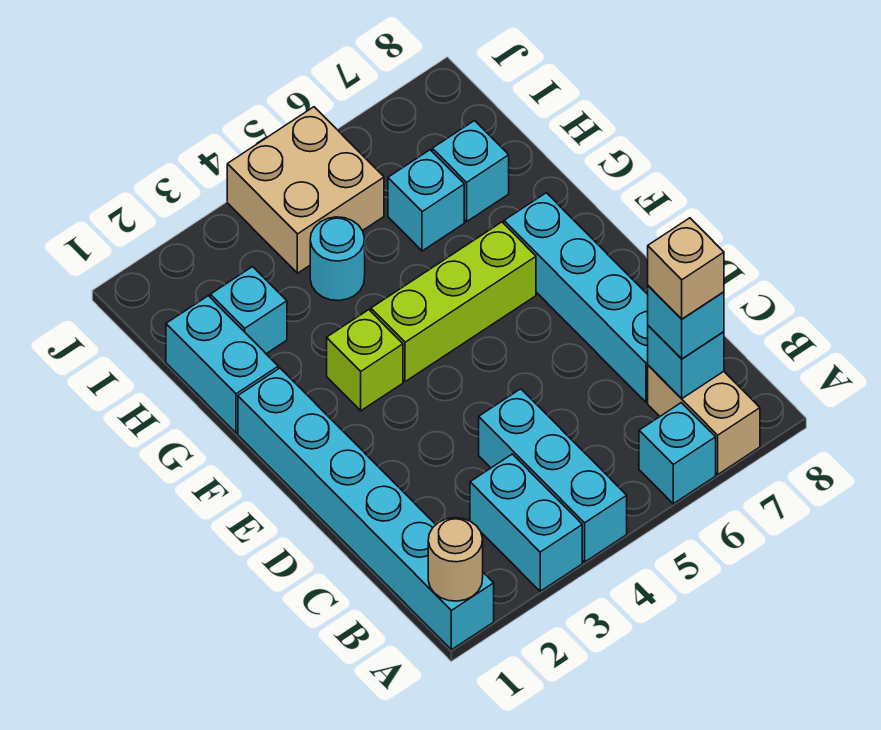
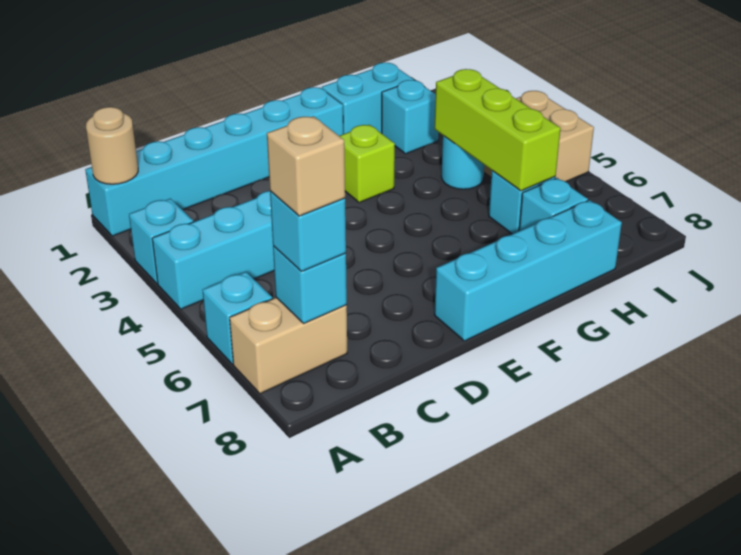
cyan 1x2 brick [470,454,582,591] -> cyan 1x1 brick [129,199,193,284]
cyan 1x4 brick [504,193,648,402] -> cyan 1x4 brick moved to [434,200,622,341]
lime 1x3 brick [371,222,536,382] -> lime 1x3 brick moved to [434,69,561,191]

